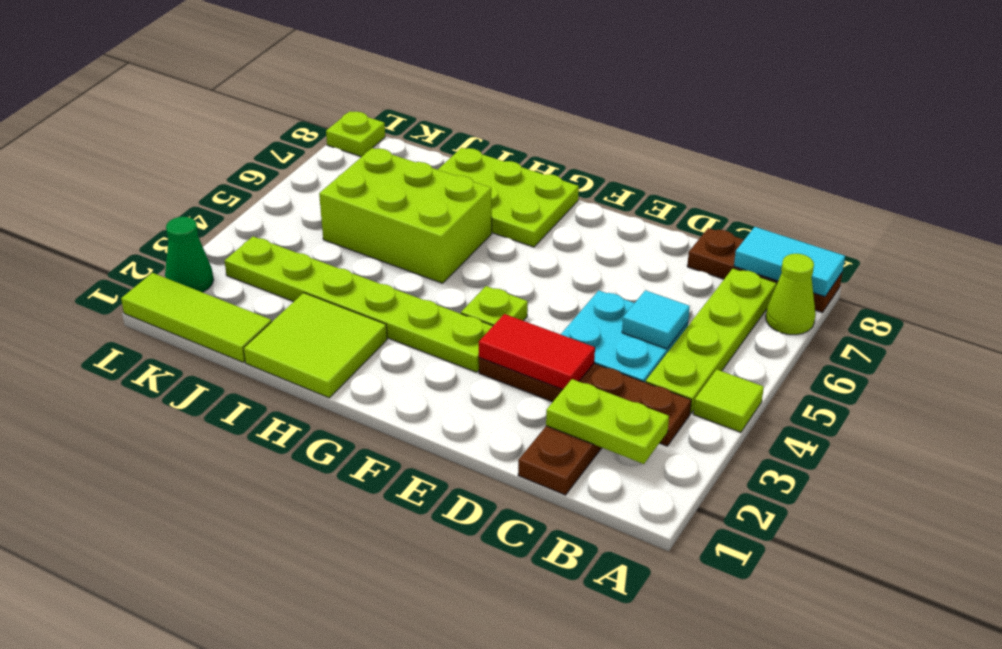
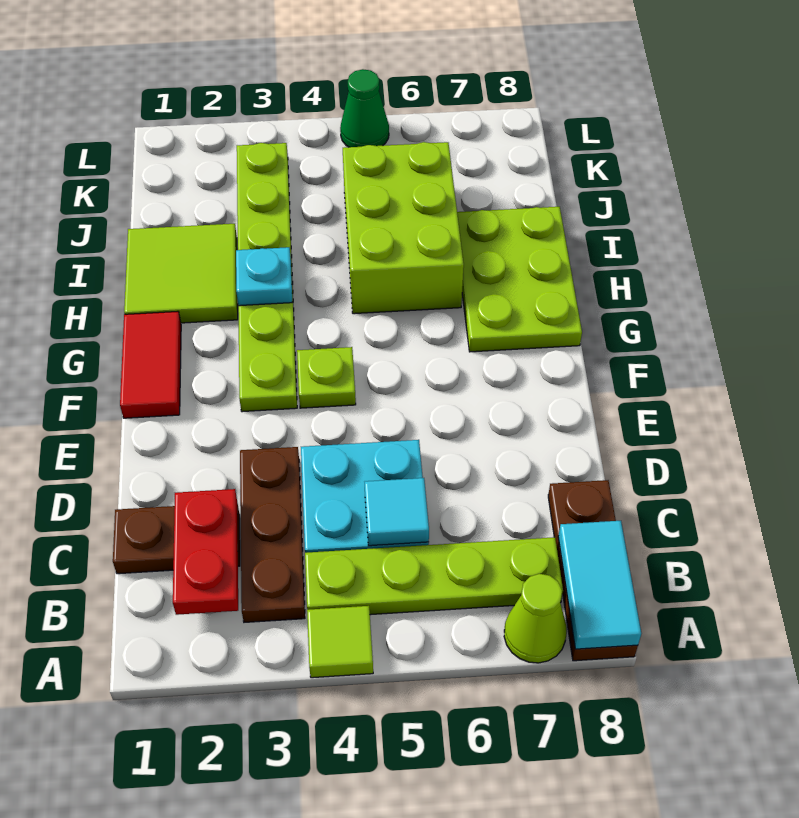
lime 1x2 plate [546,379,669,464] -> red 1x2 plate [173,489,238,615]
brown 1x4 plate [479,358,691,446] -> brown 1x3 plate [240,447,305,622]
red 1x2 tile [479,314,595,390] -> red 1x2 tile moved to [120,311,181,418]
none -> cyan 1x1 plate [236,247,292,306]
lime 1x3 tile [121,273,272,362] -> none
green 1x1 cone [165,217,214,292] -> green 1x1 cone moved to [340,69,389,147]
lime 1x1 plate [326,111,385,157] -> none

